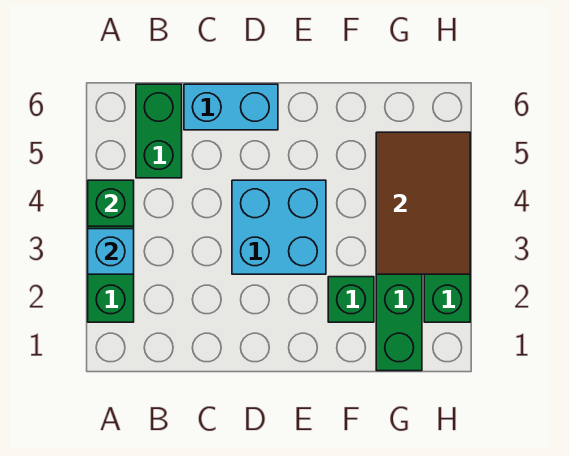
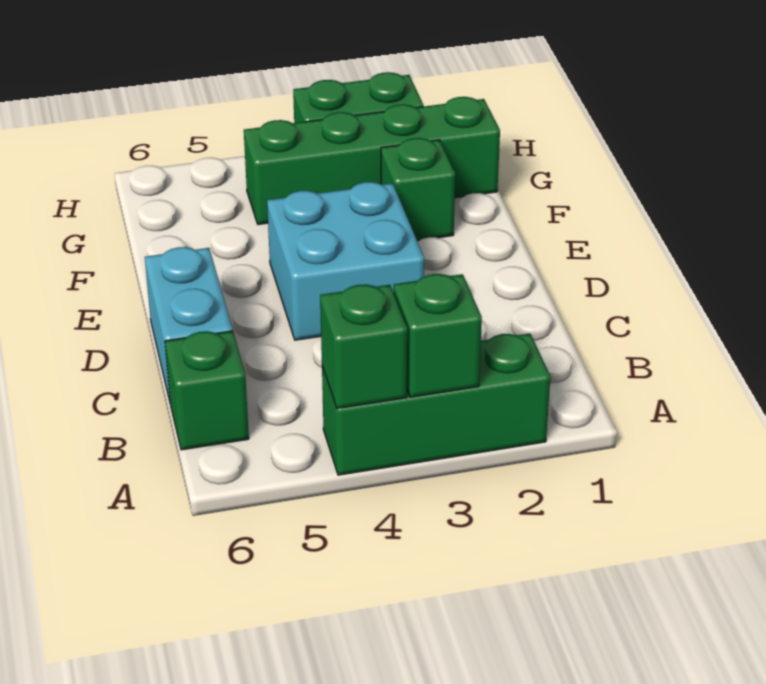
cyan 1x1 brick [88,229,134,274] -> green 1x1 brick [394,274,482,397]
green 1x2 brick [136,84,182,178] -> green 1x1 brick [165,331,249,450]
brown 2x3 tile [376,132,470,274] -> none

